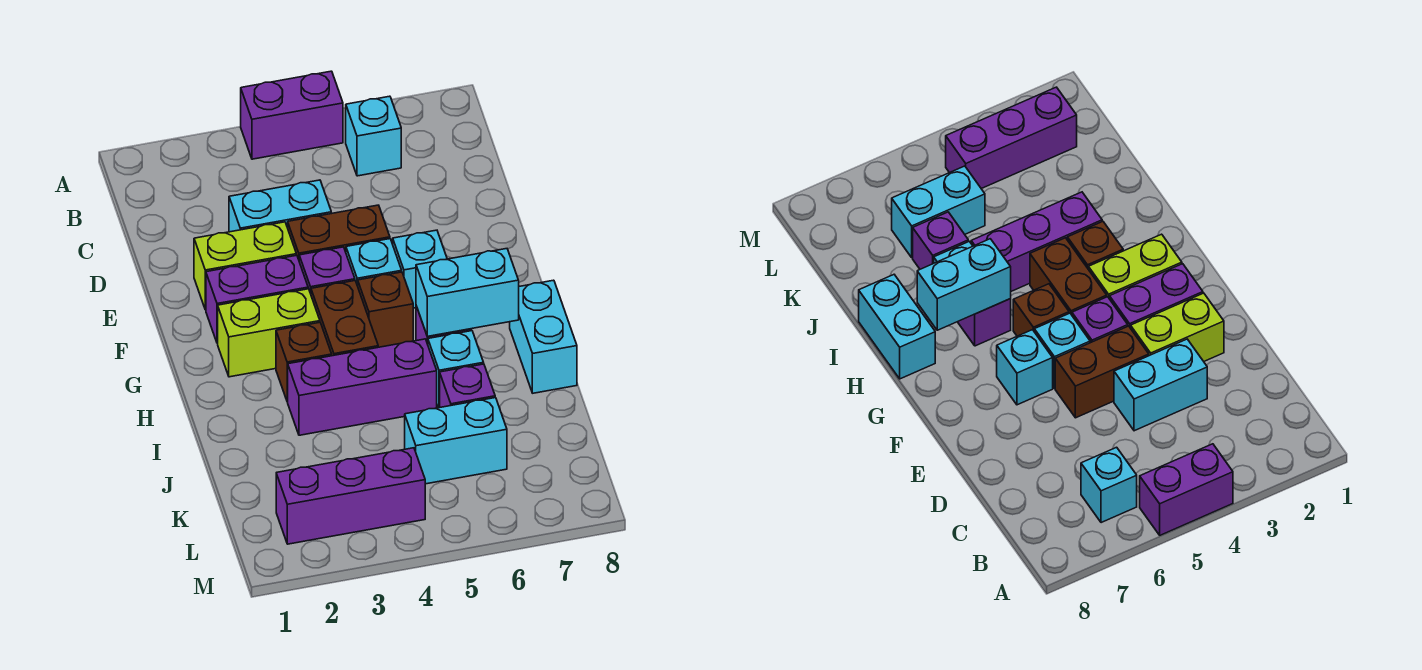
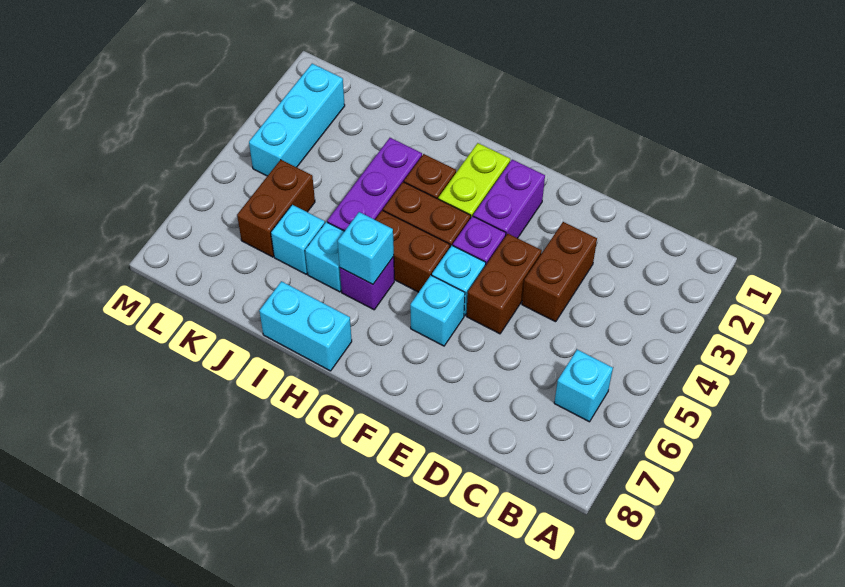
purple 1x2 brick [241,71,343,159] -> none
cyan 1x2 brick [229,180,331,232] -> brown 1x2 brick [522,222,597,322]
lime 1x2 brick [194,222,296,310] -> none
brown 1x1 brick [358,272,413,347] -> brown 1x2 brick [375,210,450,292]
cyan 1x2 brick [416,249,519,336] -> cyan 1x1 brick [338,212,394,284]
purple 1x1 brick [440,364,495,407] -> cyan 1x1 brick [271,205,325,274]
cyan 1x2 brick [405,398,507,484] -> brown 1x2 brick [237,160,315,257]
purple 1x3 brick [276,448,425,544] -> cyan 1x3 brick [249,64,345,176]

